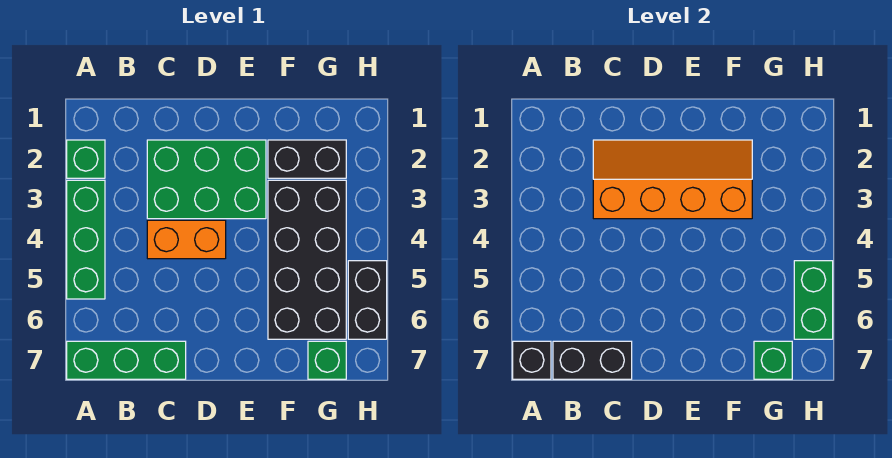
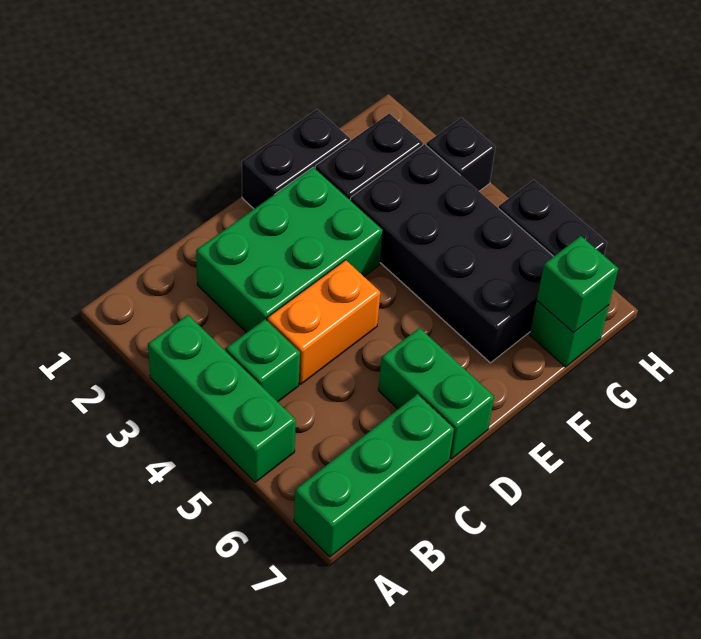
green 1x1 brick [67,140,105,178] -> green 1x1 brick moved to [226,319,300,402]
black 1x1 brick [513,341,551,379] -> black 1x1 brick moved to [426,118,496,191]
black 1x2 brick [553,341,632,379] -> black 1x2 brick moved to [242,109,350,209]
orange 2x4 slope [593,140,752,219] -> none
green 1x2 brick [794,261,833,339] -> green 1x2 brick moved to [378,328,494,459]

